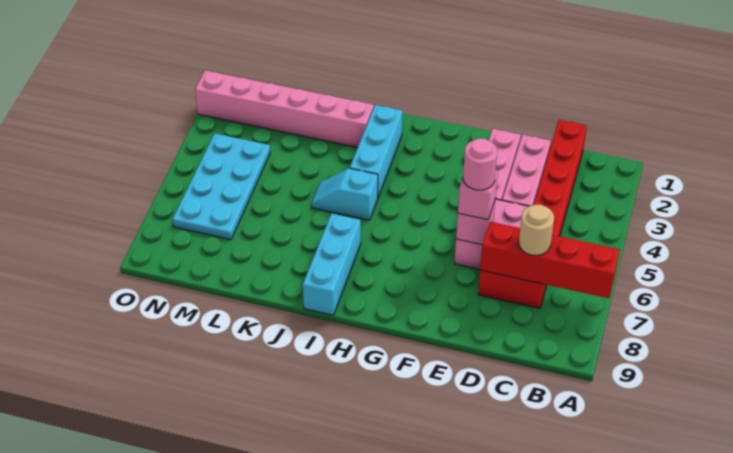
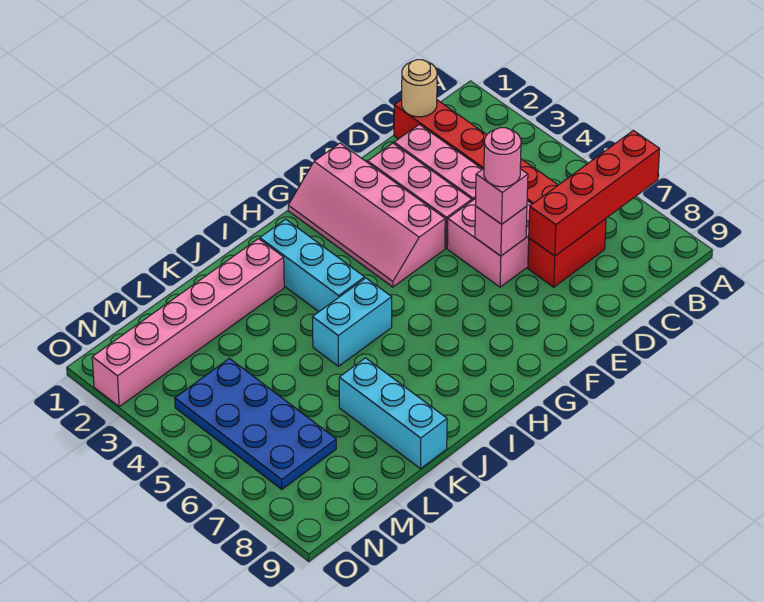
tan 1x1 round brick [519,205,554,256] -> tan 1x1 round brick moved to [402,60,437,117]
none -> pink 2x4 slope [288,143,445,287]
cyan 1x2 slope [311,168,378,220] -> cyan 1x2 brick [312,278,392,366]
cyan 1x3 brick [303,213,361,315] -> cyan 1x3 brick moved to [339,358,447,469]
cyan 2x4 plate [172,133,270,240] -> blue 2x4 plate [175,359,336,489]

